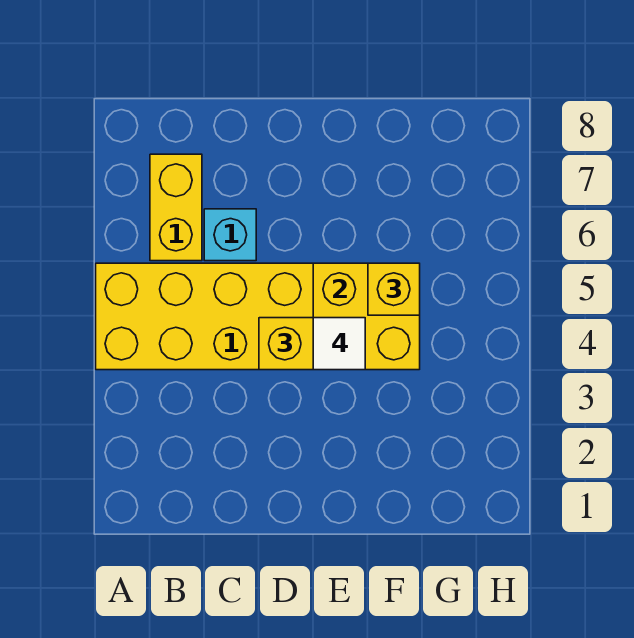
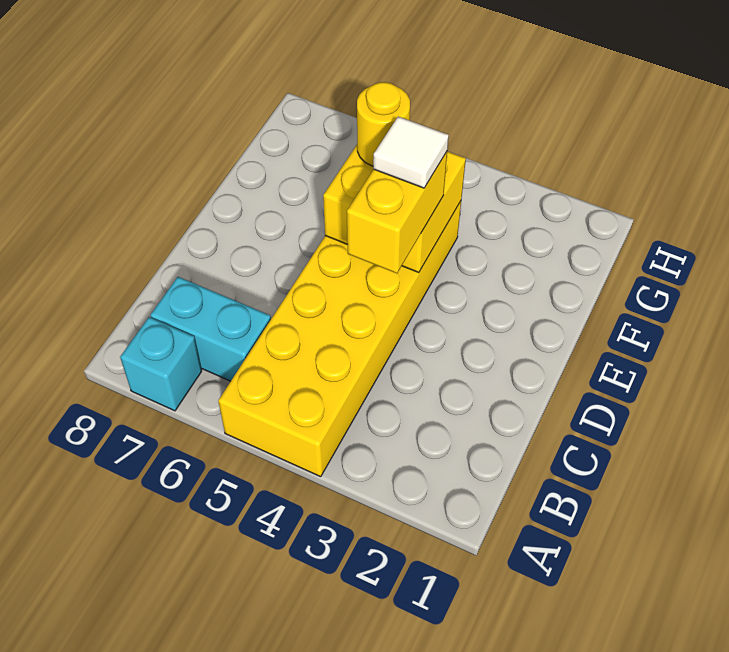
yellow 1x2 brick [150,154,202,261] -> cyan 1x2 brick [150,277,271,381]
cyan 1x1 brick [204,209,256,261] -> cyan 1x1 brick moved to [120,317,202,411]
yellow 1x1 brick [368,263,420,315] -> yellow 1x1 round brick [357,82,410,166]

